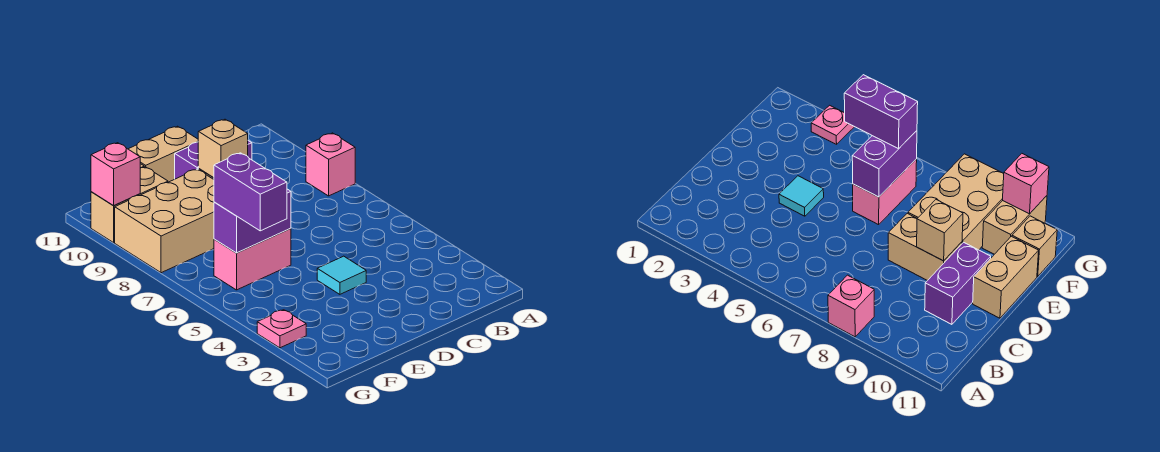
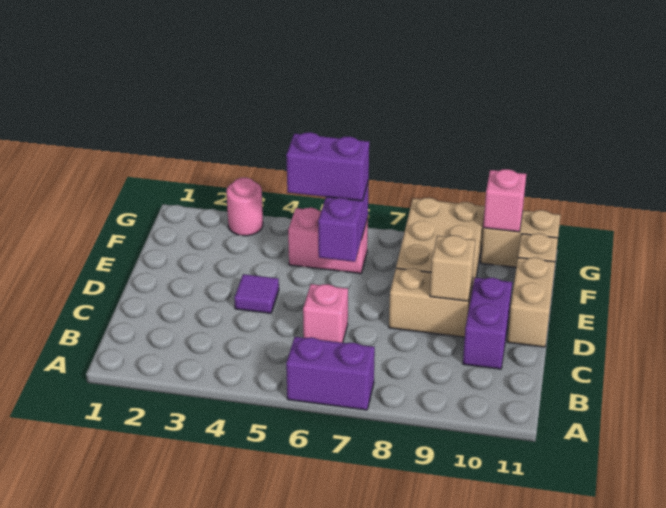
none -> purple 1x2 brick [286,337,375,410]
pink 1x1 brick [306,133,355,196] -> pink 1x1 brick moved to [303,284,348,343]
cyan 1x1 tile [317,256,366,294] -> purple 1x1 tile [234,274,279,313]
pink 1x2 brick [214,228,291,290] -> pink 1x2 brick turned to [288,208,368,273]
tan 1x2 brick [91,167,168,243] -> tan 1x2 brick turned to [481,210,561,267]
pink 1x1 plate [257,310,306,348] -> pink 1x1 round brick [227,178,263,236]

